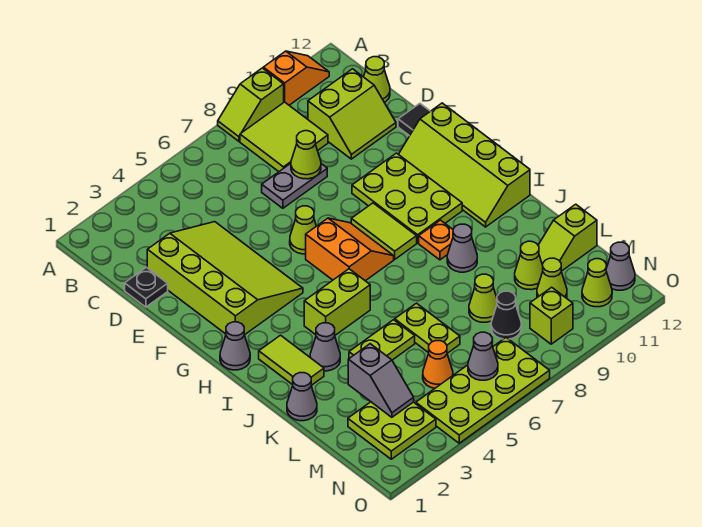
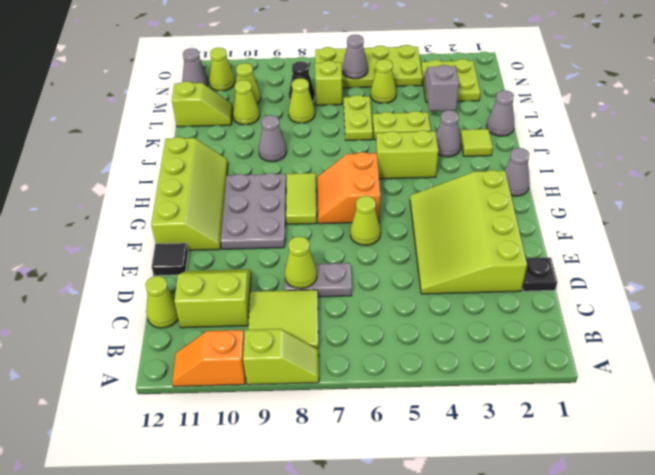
lime 2x3 plate [352,153,462,243] -> grey 2x3 plate [221,173,286,249]
lime 1x2 tile [259,335,324,385] -> lime 1x1 tile [460,129,493,156]
orange 1x1 plate [419,220,453,260] -> none
orange 1x1 cone [423,341,453,388] -> lime 1x1 cone [370,59,396,103]
lime 1x1 brick [530,287,573,344] -> lime 1x1 brick moved to [315,61,342,105]

